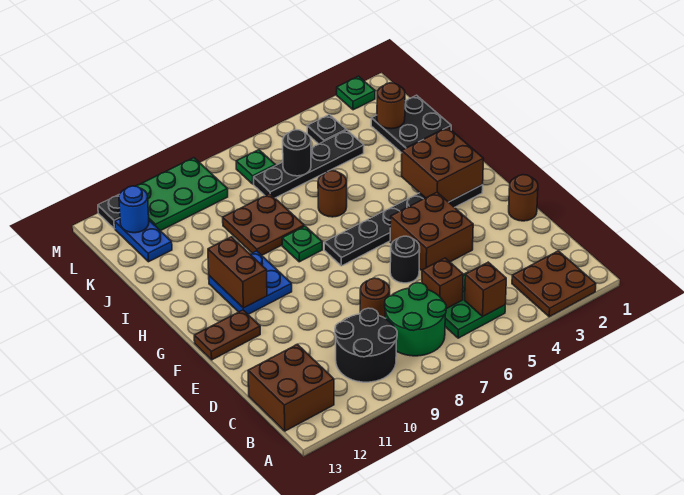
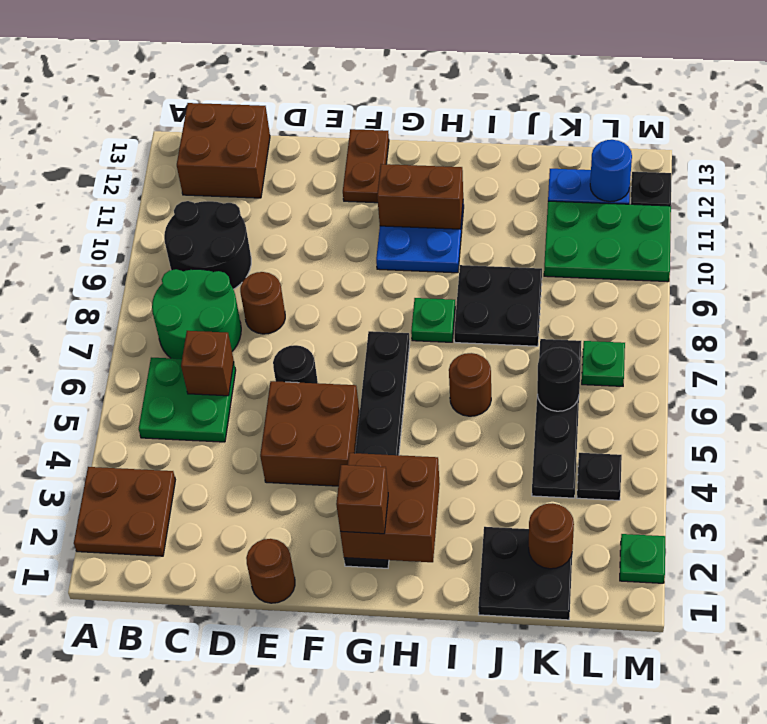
brown 1x1 brick [465,262,506,316] -> brown 1x1 brick moved to [336,465,388,534]
brown 2x2 plate [223,194,304,255] -> black 2x2 plate [454,265,542,346]
green 2x3 plate [137,158,228,231] -> green 2x3 plate turned to [544,201,671,282]

